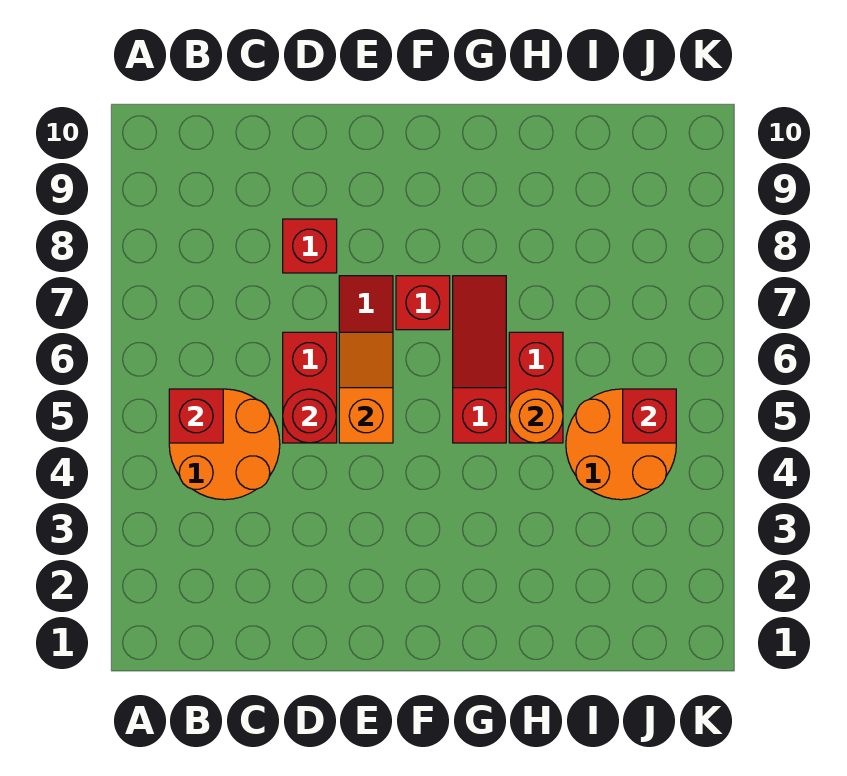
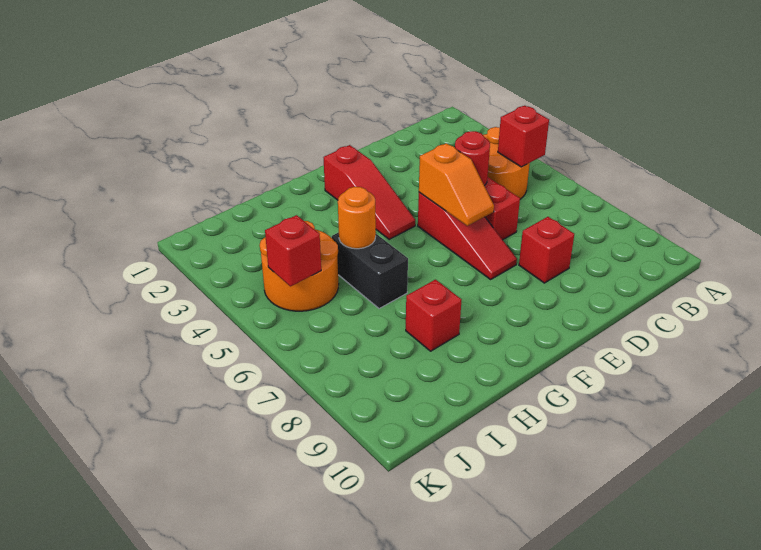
red 1x1 brick [396,276,450,330] -> red 1x1 brick moved to [406,280,461,351]
red 1x3 slope [453,276,506,443] -> red 1x3 slope moved to [323,145,415,239]
red 1x2 brick [509,332,563,443] -> black 1x2 brick [332,232,408,309]

